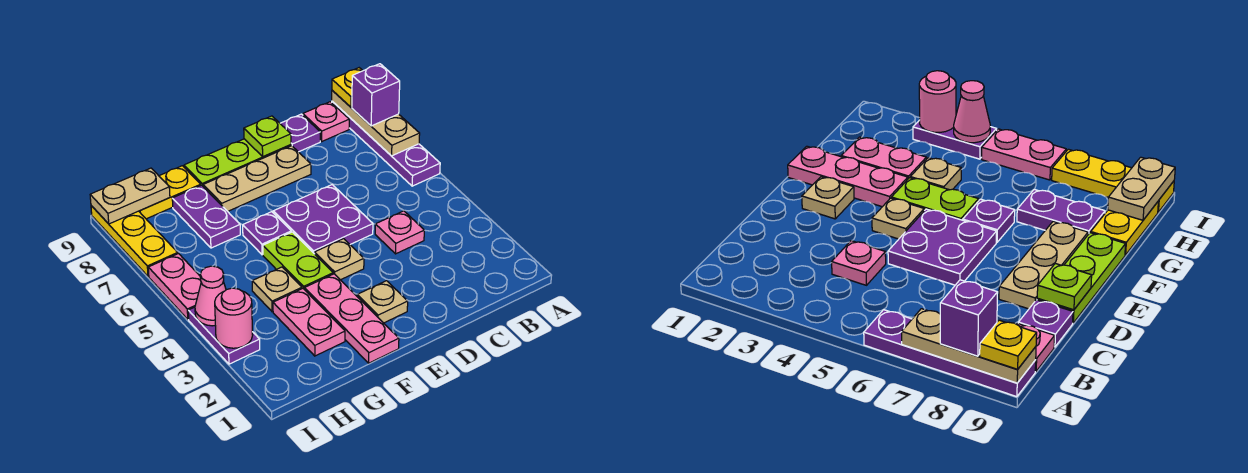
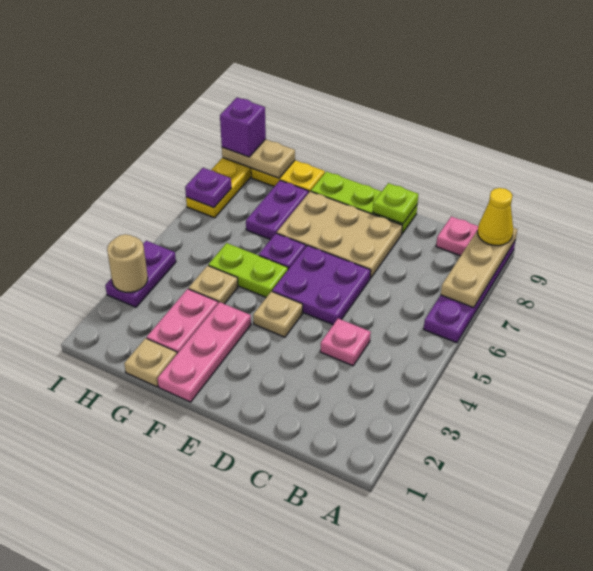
purple 1x1 brick [352,64,400,126] -> purple 1x1 brick moved to [220,98,266,157]
yellow 1x1 plate [332,68,363,107] -> yellow 1x1 cone [478,188,513,246]
purple 1x1 plate [280,114,320,152] -> purple 1x1 plate moved to [185,168,231,208]
tan 1x3 plate [203,146,311,211] -> tan 2x3 plate [277,191,402,278]
tan 1x1 plate [357,281,408,323] -> tan 1x1 plate moved to [124,338,177,387]
lime 1x2 plate [263,232,333,290] -> lime 1x2 plate turned to [208,243,288,297]
pink 1x1 round brick [215,288,253,348] -> tan 1x1 round brick [107,234,148,292]
pink 1x1 cone [195,266,226,326] -> none
pink 1x2 plate [148,254,201,319] -> none

